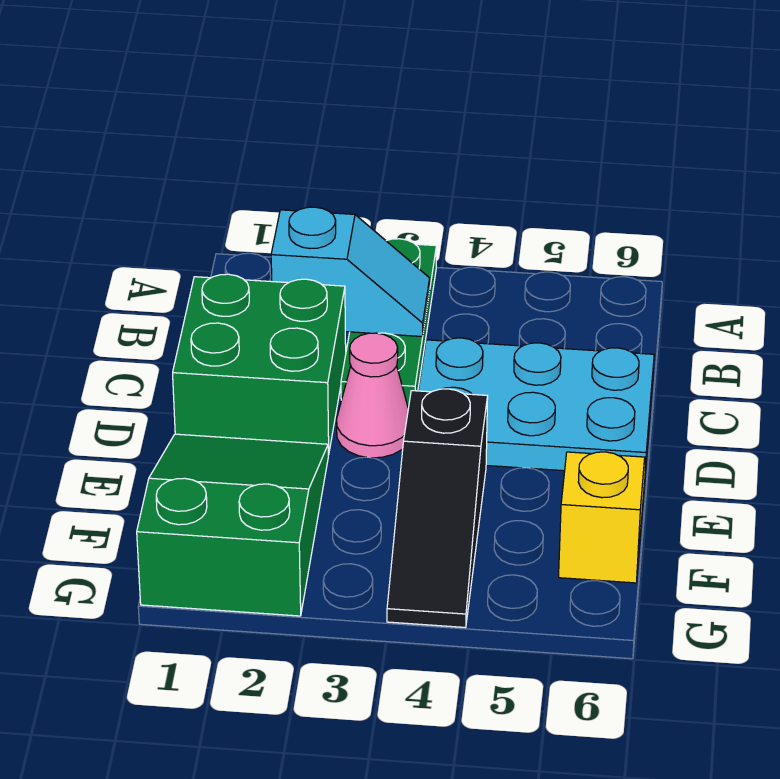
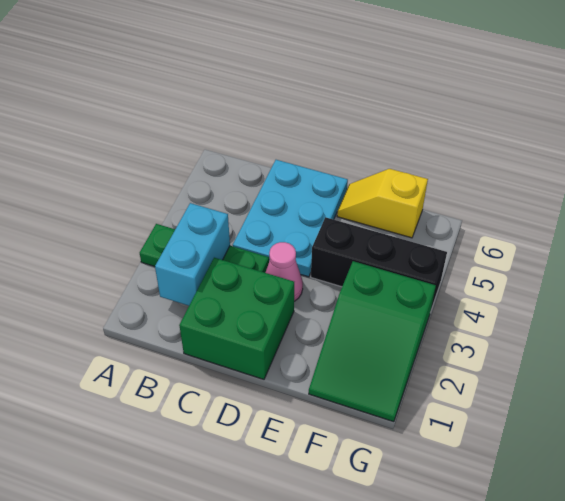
cyan 1x2 slope [271,207,430,337] -> cyan 1x2 brick [155,203,230,306]
green 2x3 slope [137,434,328,616] -> green 2x3 slope turned to [309,261,436,422]
black 1x3 slope [387,389,488,628] -> black 1x3 brick [311,217,447,312]

